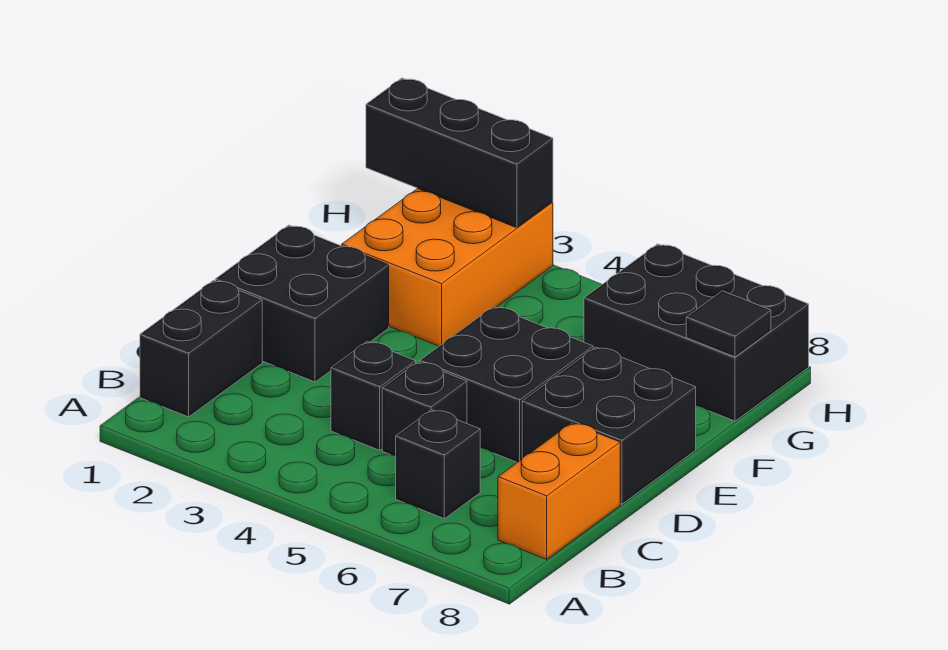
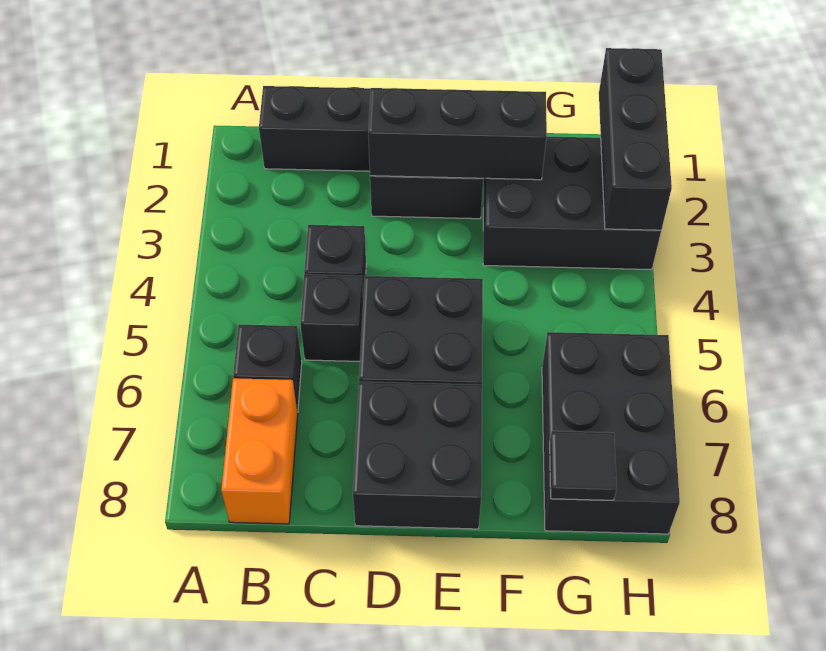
orange 1x2 brick [498,423,620,559] -> orange 1x2 brick turned to [221,378,298,524]
none -> black 1x3 brick [368,88,547,180]
orange 2x3 brick [342,188,553,346] -> black 2x3 brick [483,137,661,270]

